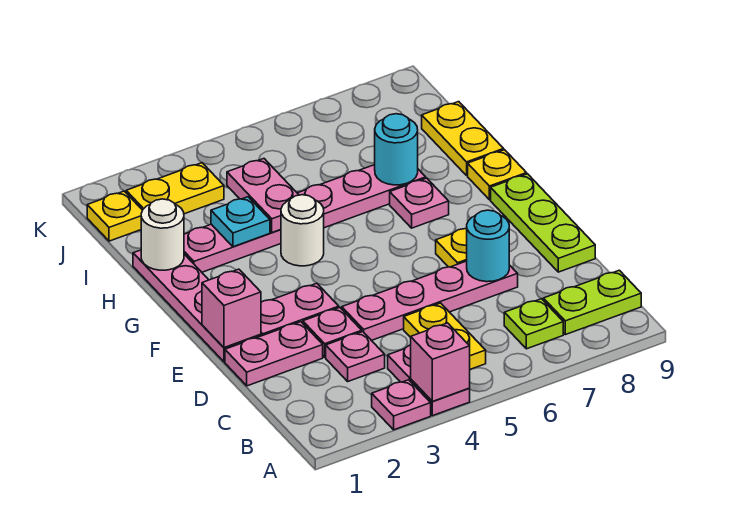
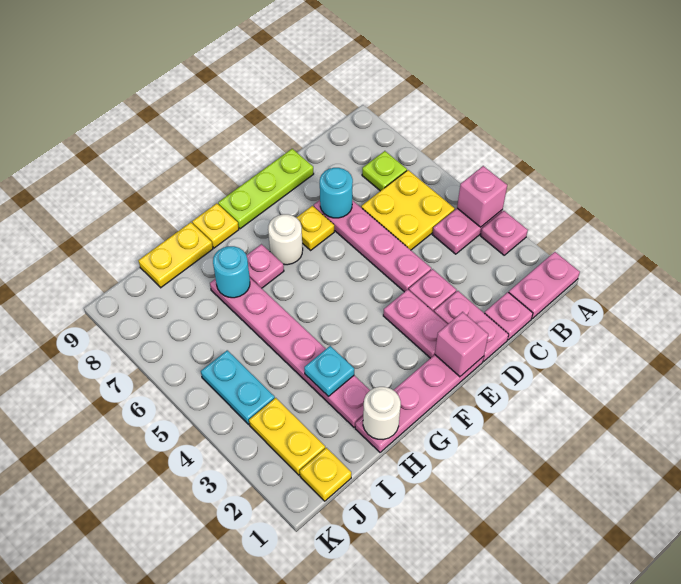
yellow 1x2 plate [404,303,486,369] -> yellow 2x2 plate [361,170,455,250]
lime 1x2 plate [543,270,641,335] -> none
pink 1x1 plate [326,332,385,381] -> pink 1x1 plate moved to [485,292,533,340]
white 1x1 round brick [281,195,324,266] -> white 1x1 round brick moved to [268,214,303,265]
pink 1x2 plate [227,159,299,232] -> pink 1x2 plate moved to [509,252,580,319]
none -> cyan 1x2 plate [201,350,275,424]

